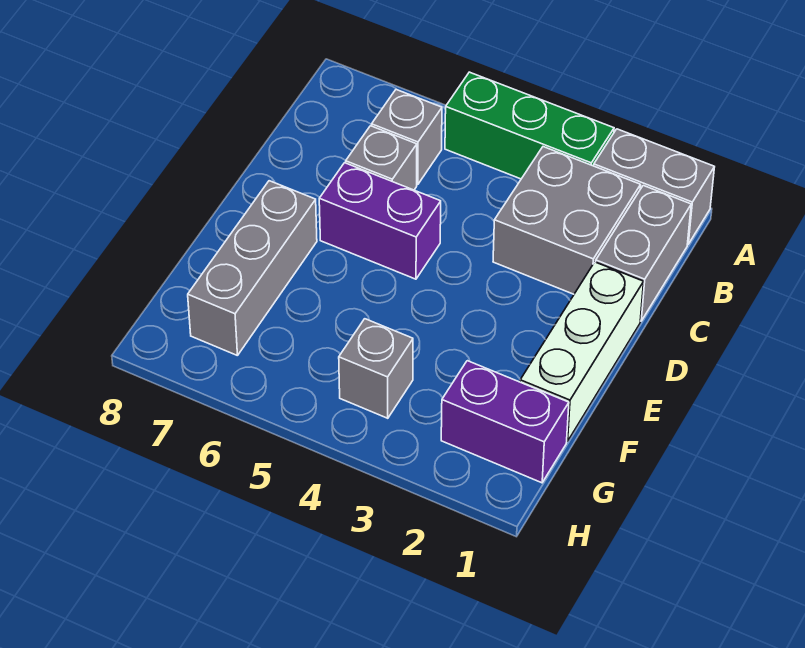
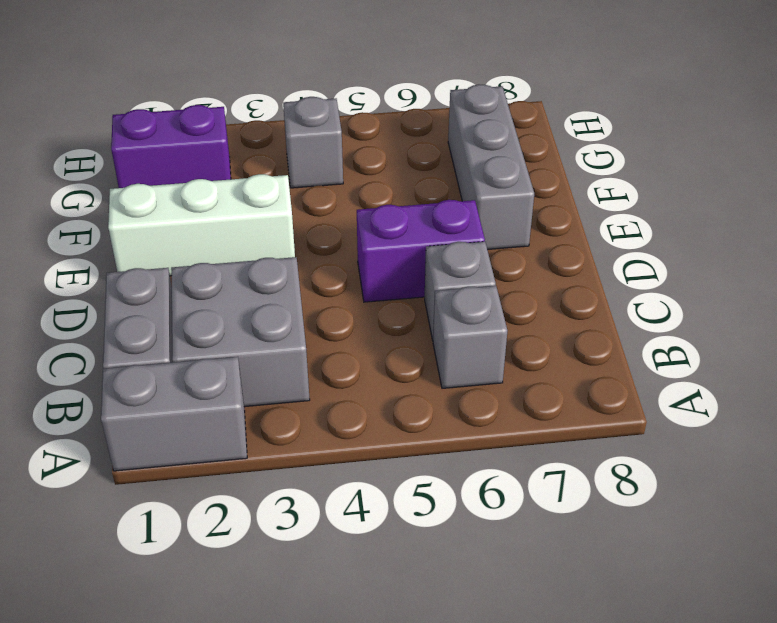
green 1x3 brick [445,72,614,179] -> none
white 1x3 brick [520,262,644,441] -> white 1x3 brick turned to [108,174,295,276]

